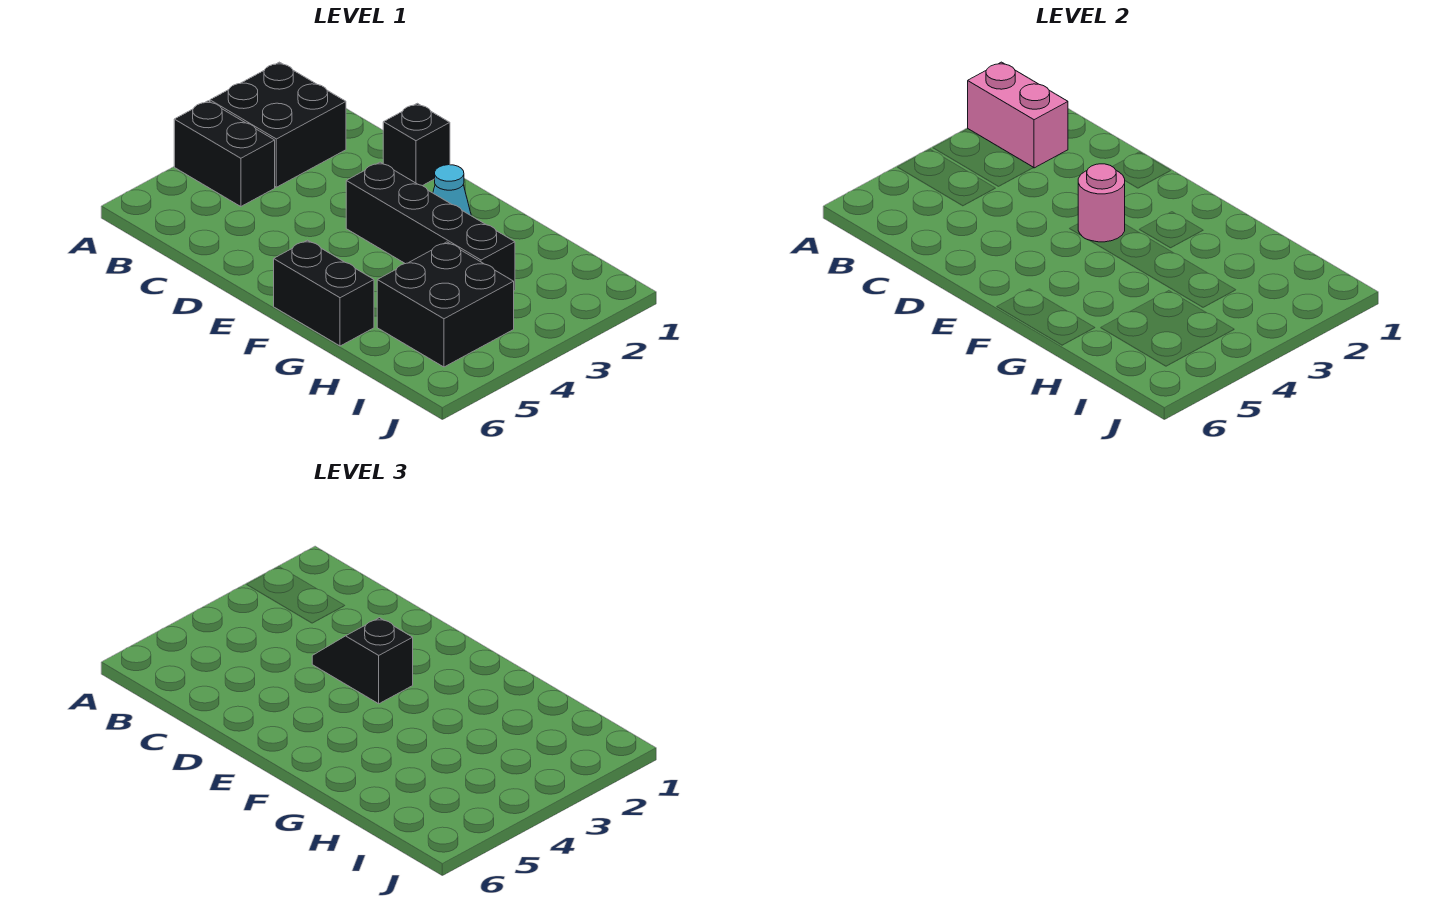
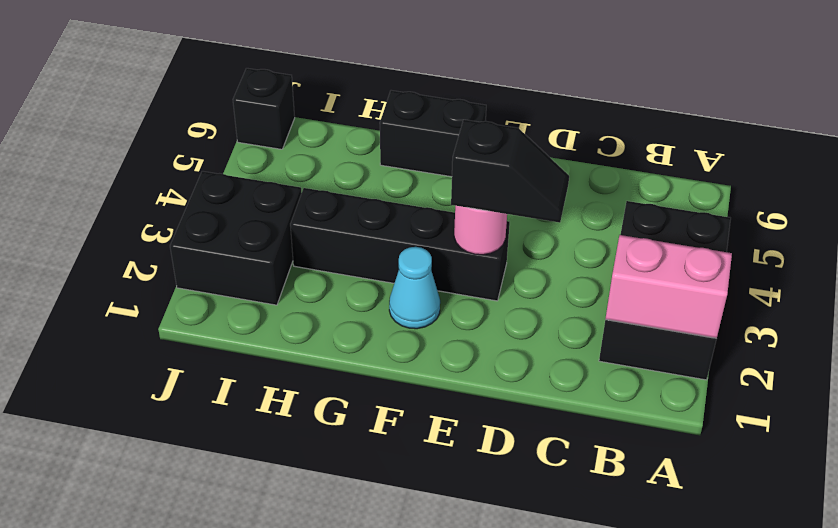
black 1x1 brick [383,103,450,186] -> black 1x1 brick moved to [233,68,295,149]
black 2x2 brick [377,242,514,367] -> black 2x2 brick moved to [170,171,302,305]

